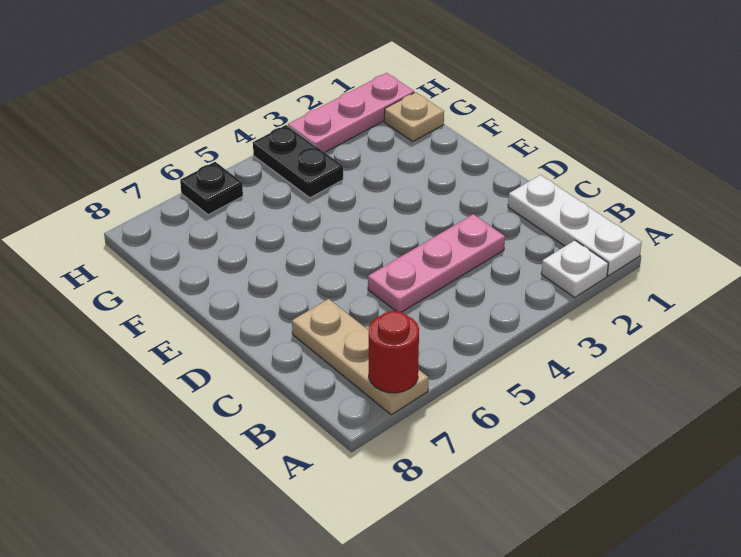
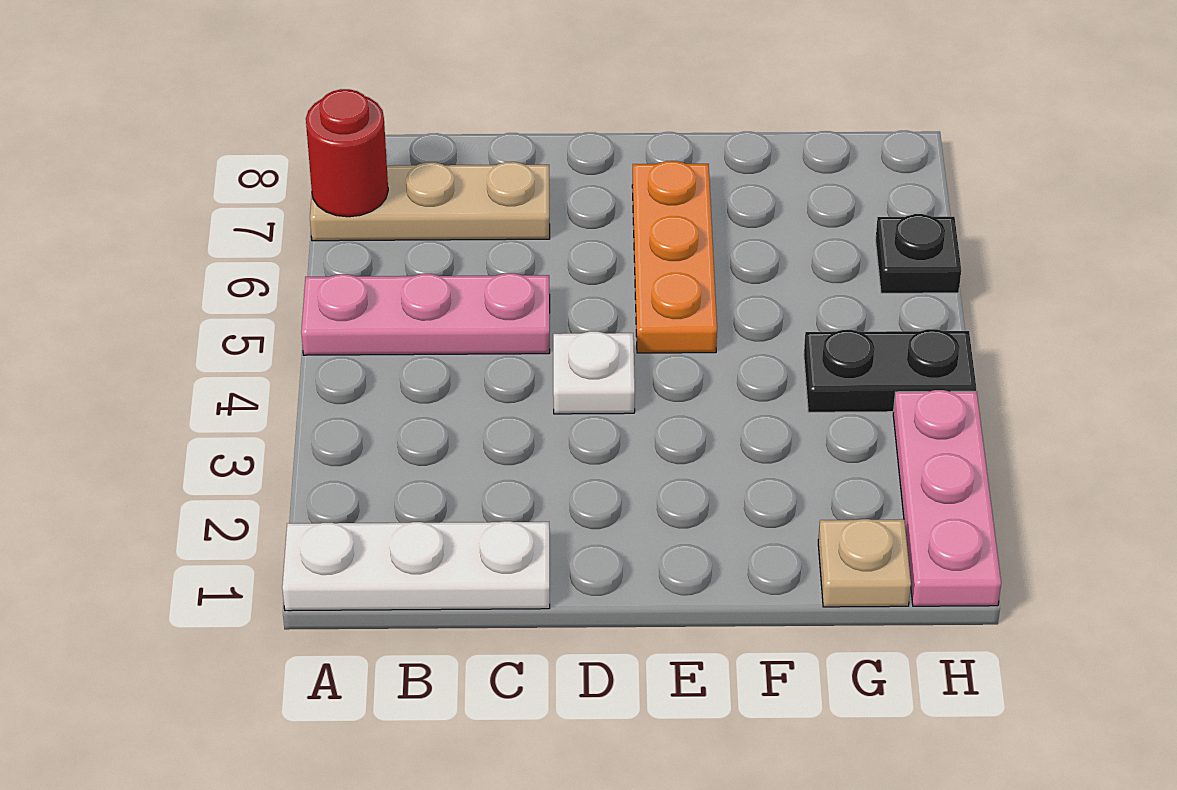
white 1x1 plate [541,240,608,297] -> white 1x1 plate moved to [553,331,635,414]
pink 1x3 plate [368,214,505,312] -> pink 1x3 plate turned to [301,273,550,355]
none -> orange 1x3 plate [632,161,717,353]

